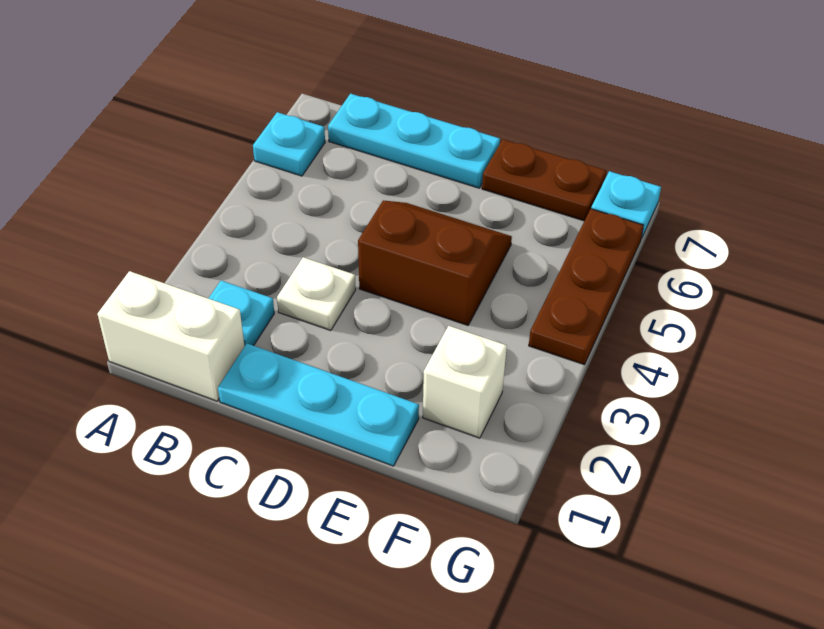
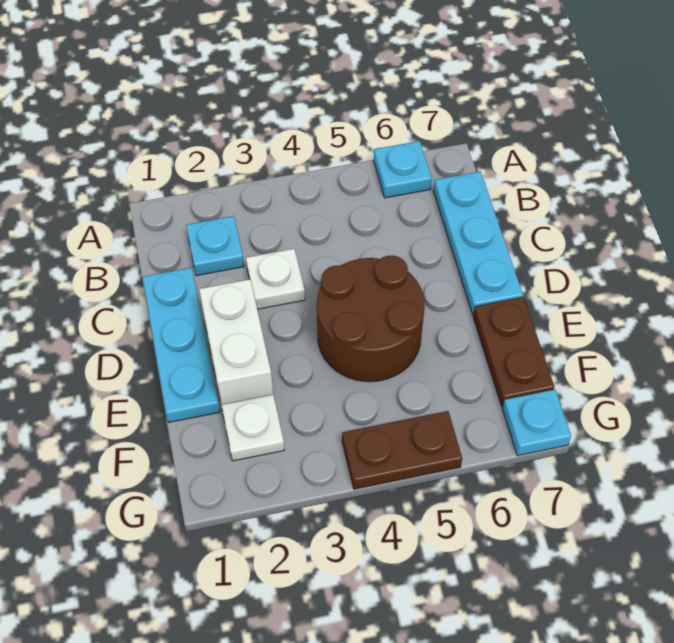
white 1x2 brick [98,271,245,401] -> white 1x2 brick moved to [199,279,273,405]
brown 2x2 slope [358,201,512,325] -> brown 2x2 round brick [317,255,425,382]
white 1x1 brick [423,326,507,438] -> white 1x1 plate [221,395,284,461]
brown 1x3 plate [529,209,644,365] -> brown 1x2 plate [342,411,462,489]

